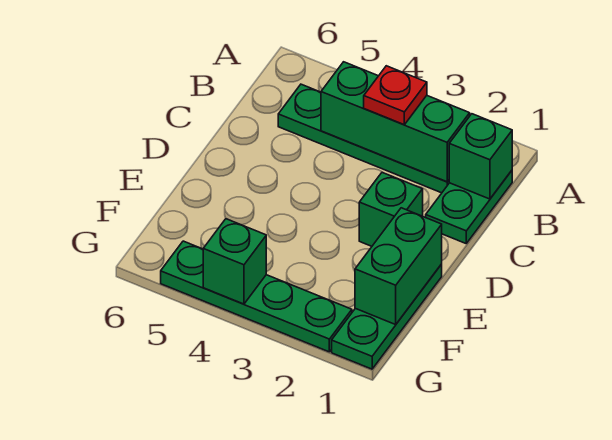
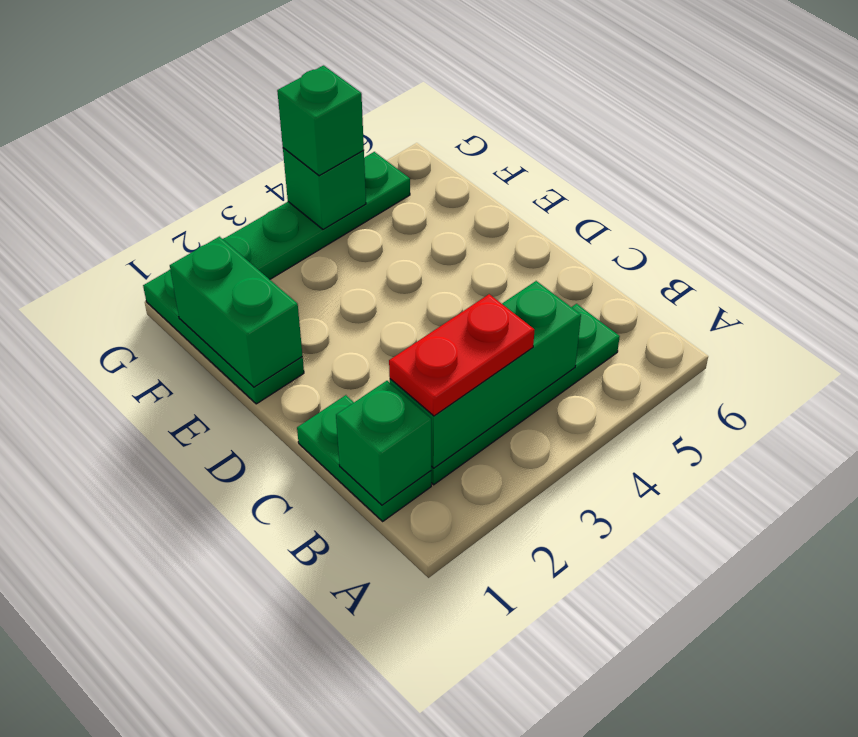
red 1x1 plate [364,66,427,125] -> red 1x2 plate [389,294,534,416]
green 1x1 brick [359,172,423,246] -> green 1x1 brick moved to [277,66,364,176]

